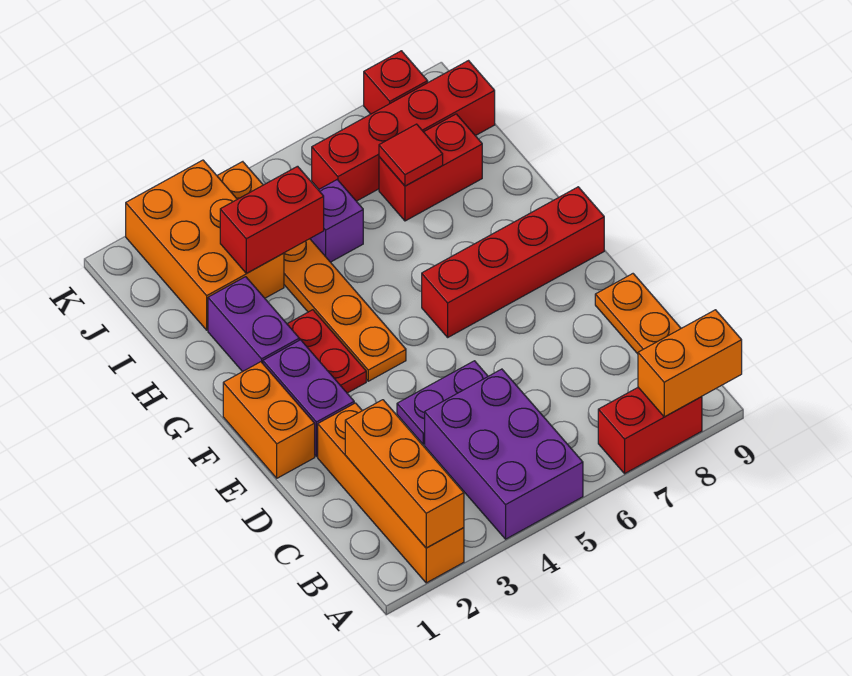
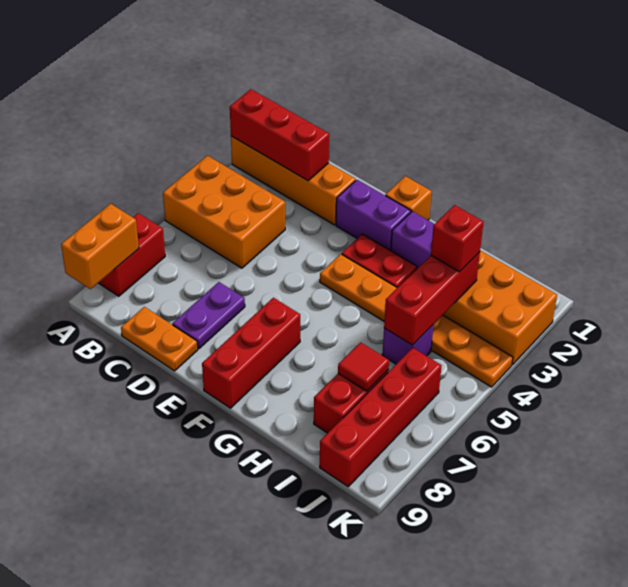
orange 1x3 brick [345,400,464,548] -> red 1x3 brick [230,89,329,181]
purple 2x3 brick [425,369,583,539] -> orange 2x3 brick [163,156,285,268]
purple 1x2 plate [397,361,488,444] -> purple 1x2 plate moved to [172,282,245,349]
orange 1x2 brick [223,362,315,478] -> orange 1x1 brick [385,176,432,220]
red 1x4 brick [422,187,604,337] -> red 1x3 brick [202,298,300,408]
red 1x2 brick [220,166,324,273] -> red 1x3 brick [384,252,480,345]
red 1x1 brick [364,51,428,114] -> red 1x1 brick moved to [431,205,484,272]

